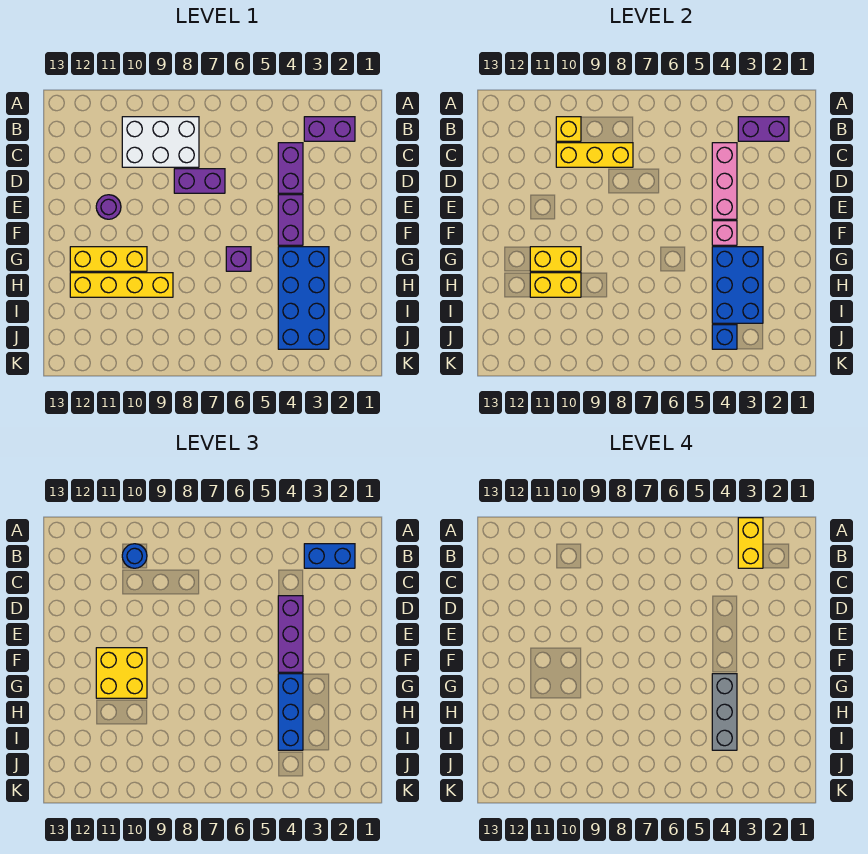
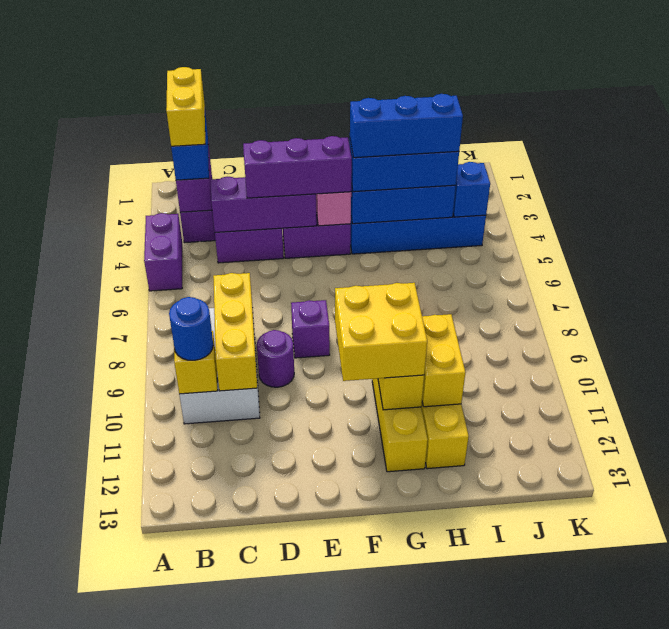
yellow 1x2 brick [738,518,763,568] -> yellow 1x2 brick turned to [166,67,205,147]
pink 1x3 brick [712,143,737,219] -> purple 1x3 brick [211,177,317,232]
purple 1x2 brick [174,169,225,193] -> purple 1x2 brick moved to [144,213,182,291]
purple 1x1 round brick [96,195,121,219] -> purple 1x1 round brick moved to [257,330,294,387]
grey 1x3 brick [712,674,737,750] -> blue 1x3 brick [350,94,463,158]
purple 1x1 brick [226,247,251,271] -> purple 1x1 brick moved to [291,300,330,358]

